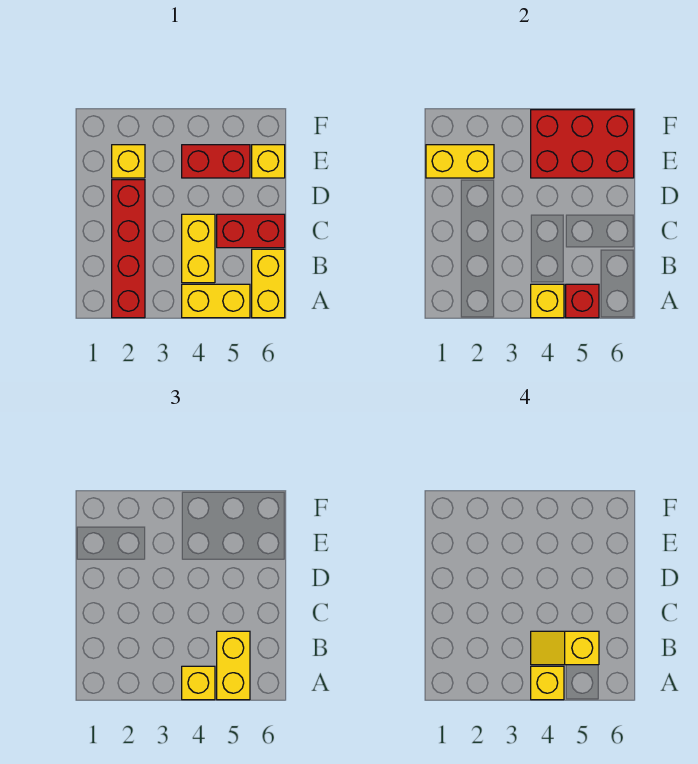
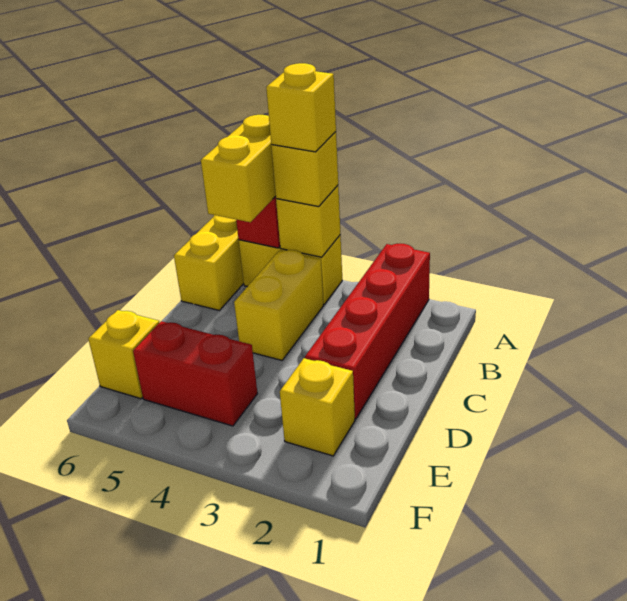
yellow 1x2 slope [531,631,599,665] -> none
red 1x2 brick [217,214,285,248] -> none
yellow 1x2 brick [426,145,494,178] -> none
red 2x3 brick [531,110,634,178] -> none

